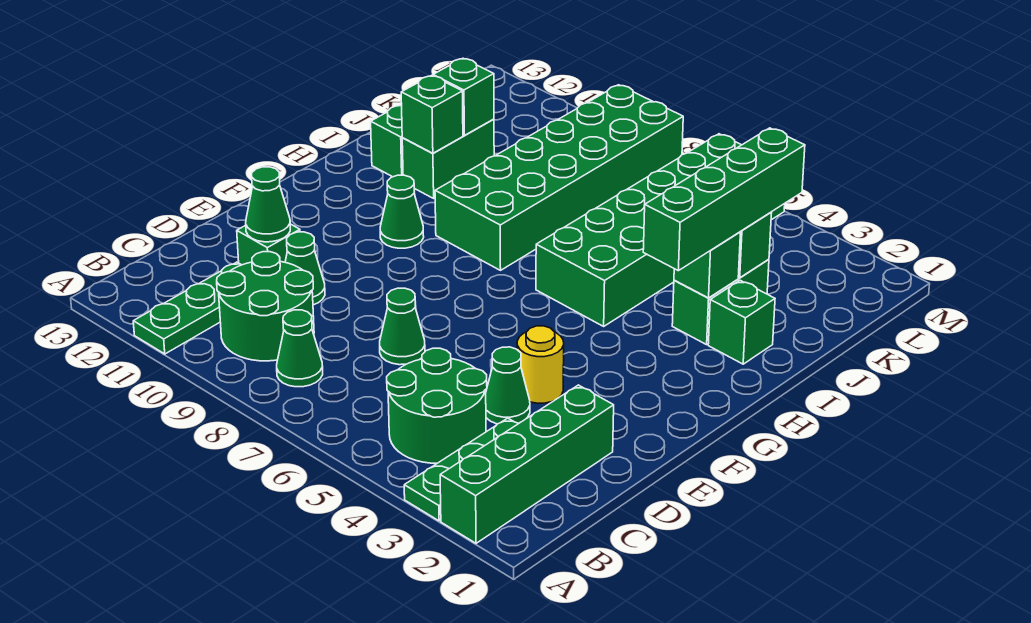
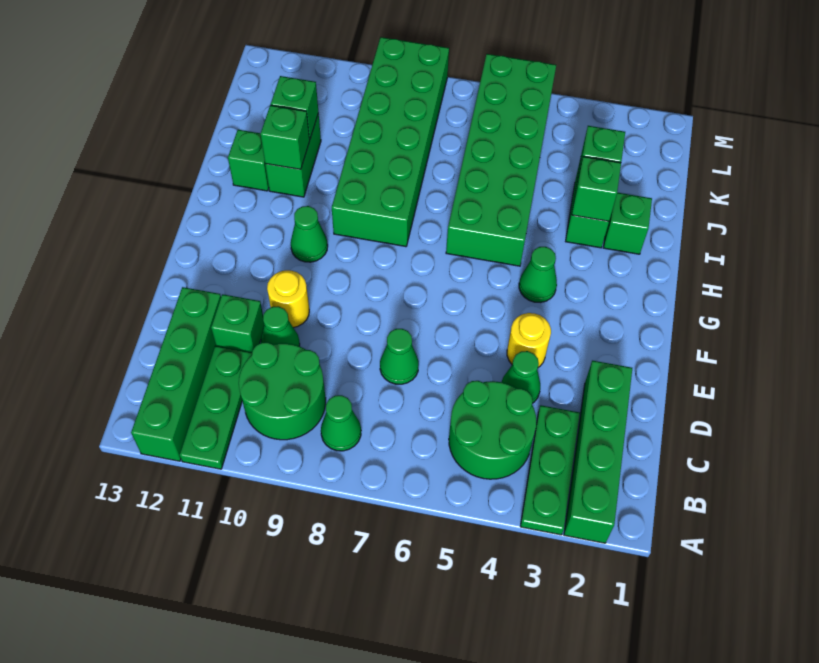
green 1x1 cone [246,167,290,242] -> green 1x1 cone moved to [519,247,557,302]
none -> yellow 1x1 round brick [267,270,309,328]
green 1x4 brick [643,128,805,271] -> green 1x4 brick moved to [131,287,221,461]

